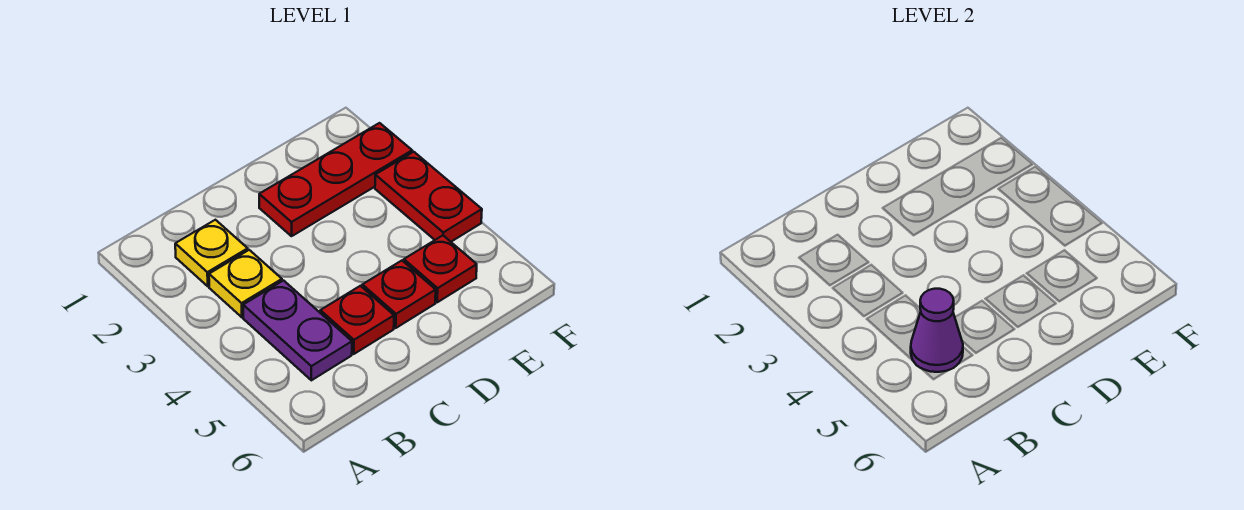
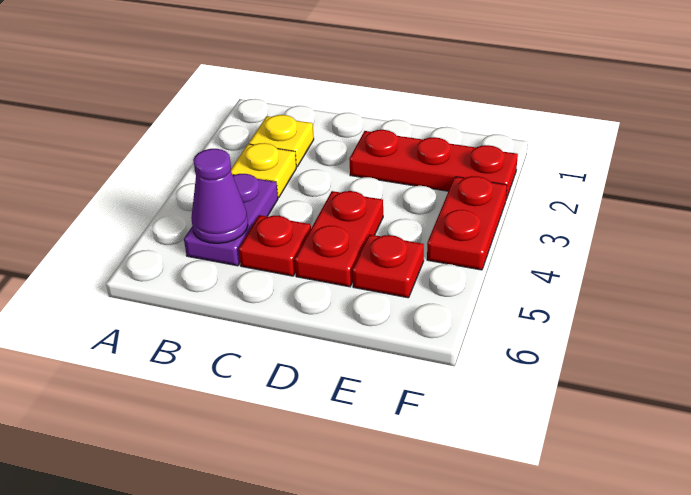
red 1x1 plate [362,261,436,328] -> red 1x2 plate [295,191,383,287]

